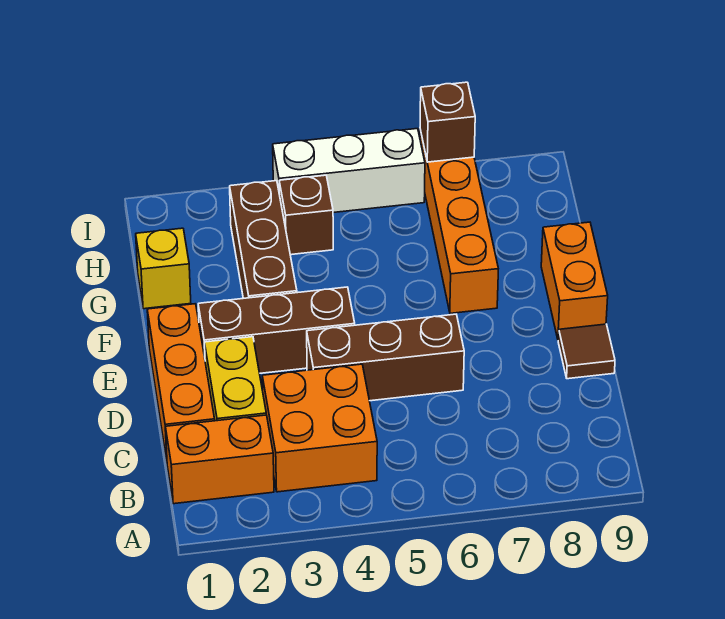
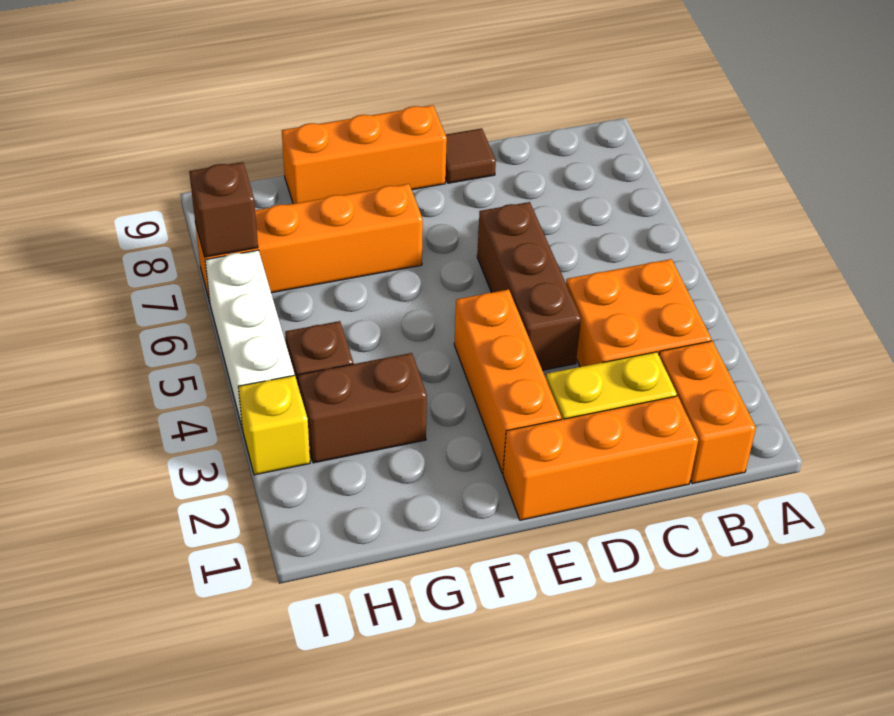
brown 1x3 brick [198,287,355,373] -> orange 1x3 brick [454,290,561,473]
orange 1x2 brick [541,222,608,339] -> orange 1x3 brick [282,105,447,204]
brown 1x3 brick [230,181,297,298] -> brown 1x2 brick [298,353,427,463]
yellow 1x1 brick [136,228,191,309] -> yellow 1x1 brick moved to [238,375,310,475]

